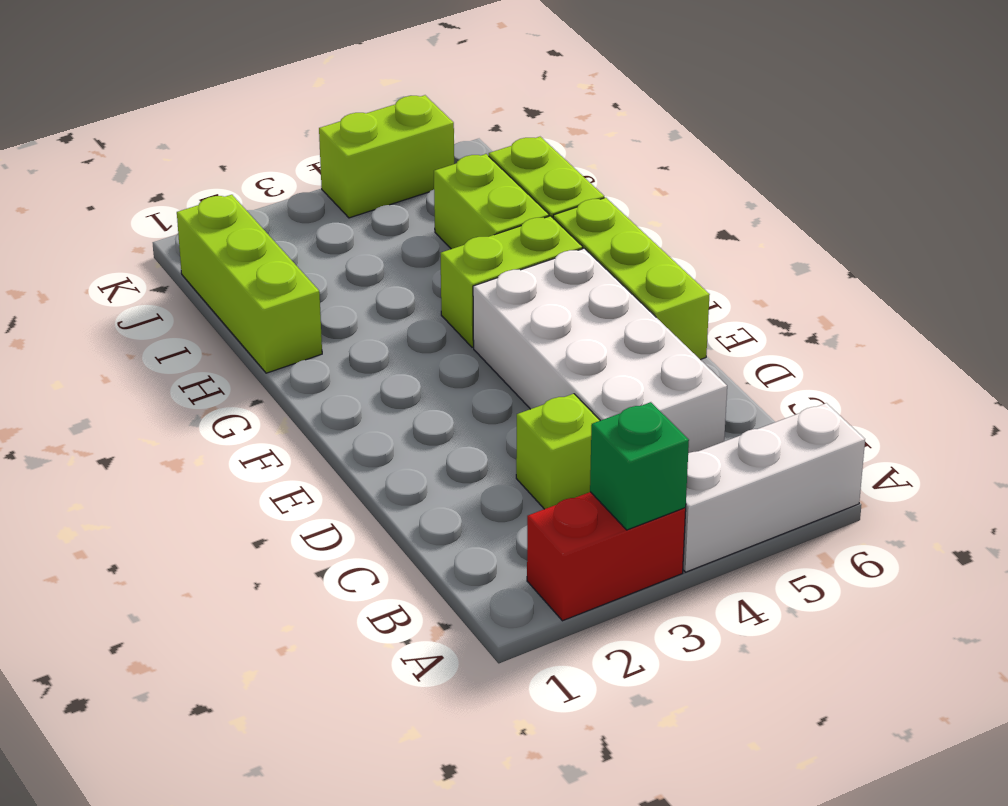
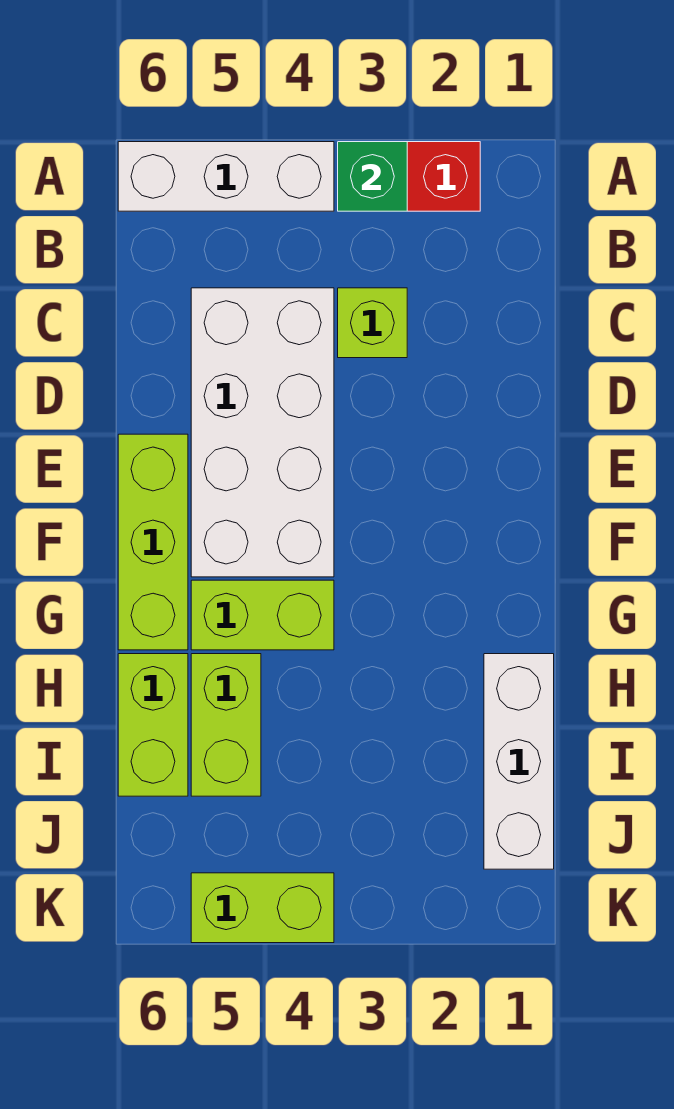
lime 1x3 brick [177,195,322,373] -> white 1x3 brick [484,654,554,869]

